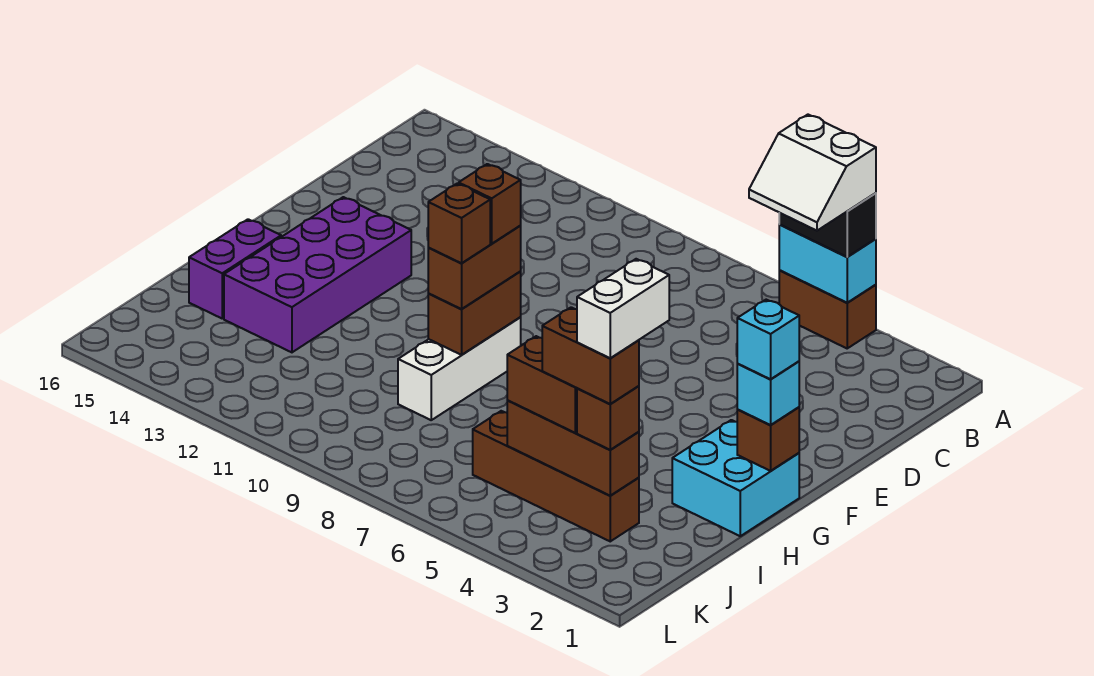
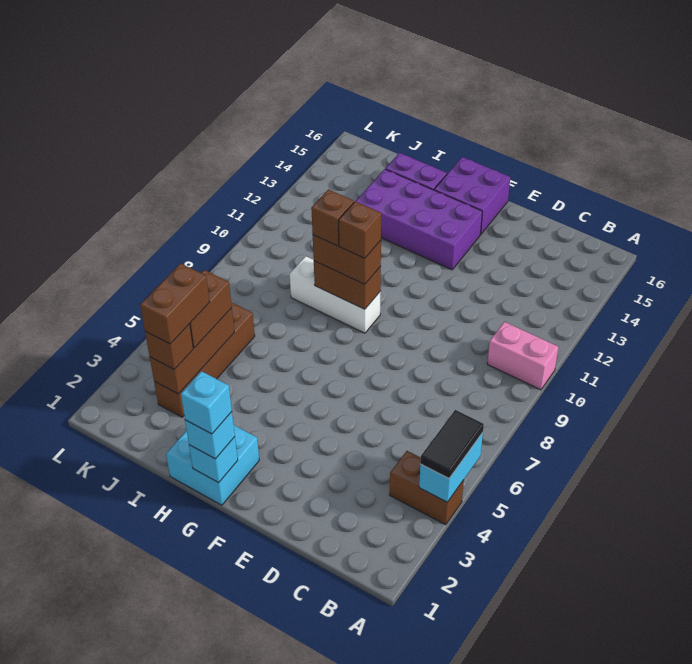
brown 1x2 brick [779,270,876,348] -> brown 1x2 brick turned to [390,451,464,525]
black 1x2 brick [779,193,876,257] -> black 1x2 tile [420,410,484,478]
white 2x2 slope [749,115,876,231] -> none
none -> pink 1x2 brick [487,322,558,390]
none -> purple 2x2 brick [434,157,510,234]
brown 1x1 brick [737,407,799,471] -> cyan 1x1 brick [189,437,238,483]
white 1x2 brick [577,259,669,358] -> none

